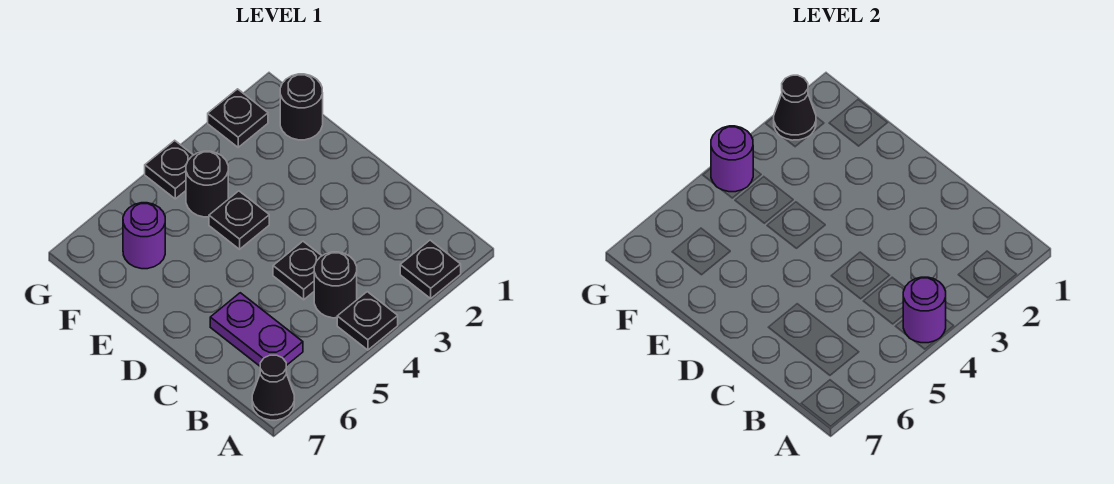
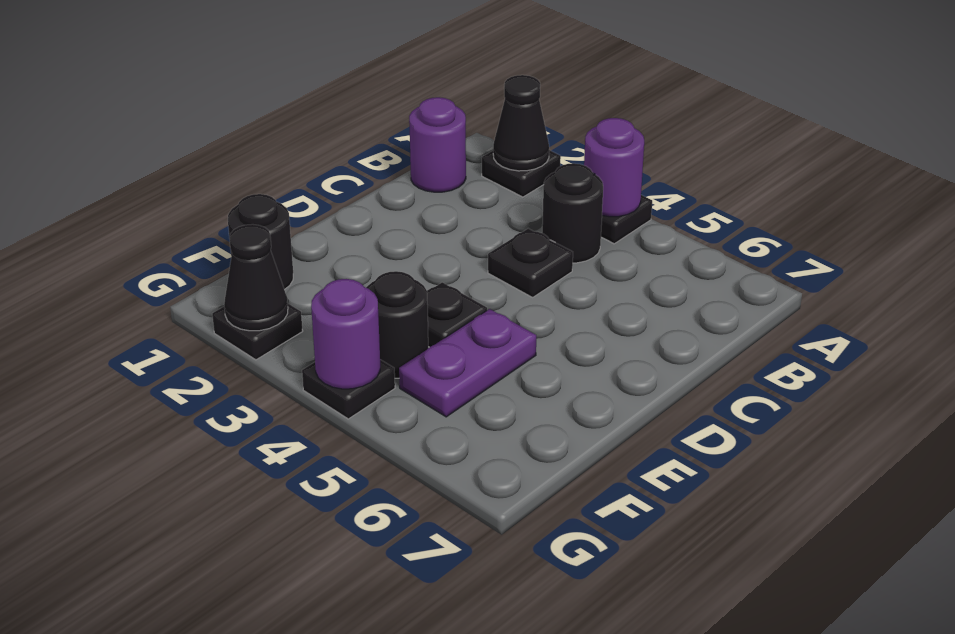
black 1x1 cone [252,355,294,420] -> black 1x1 cone moved to [493,75,549,171]
purple 1x2 plate [210,293,303,366] -> purple 1x2 plate moved to [399,309,536,417]
purple 1x1 round brick [123,203,165,269] -> purple 1x1 round brick moved to [409,97,466,192]

